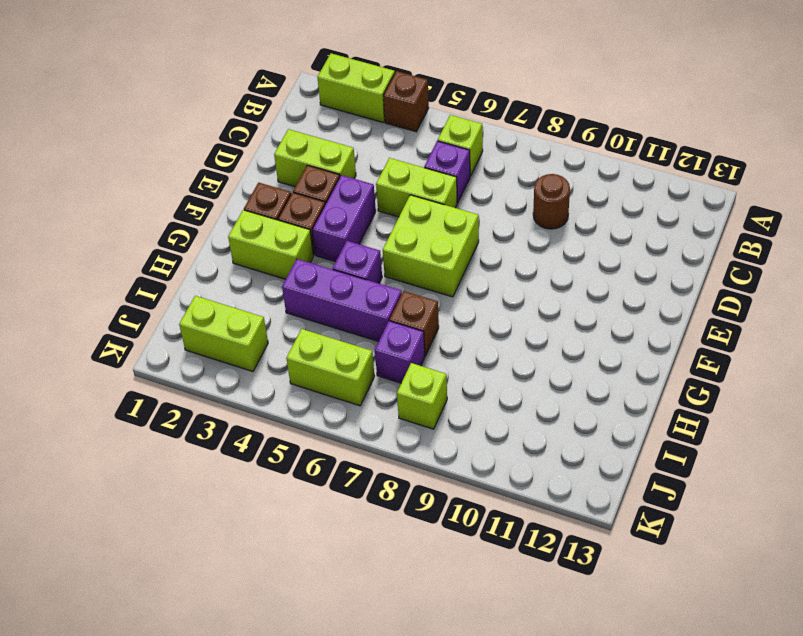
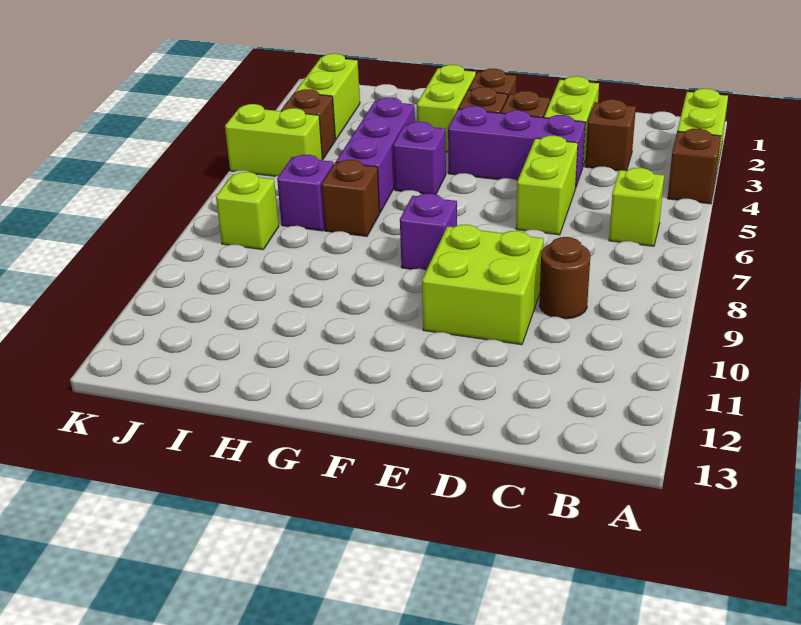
none -> brown 1x1 brick [585,99,636,171]
purple 1x1 brick [424,141,470,203] -> purple 1x1 brick moved to [400,194,457,270]
purple 1x2 brick [313,175,376,262] -> purple 1x3 brick [448,106,585,186]
lime 2x2 brick [383,195,479,297] -> lime 2x2 brick moved to [422,225,544,345]
none -> brown 1x1 brick [281,89,335,159]
lime 1x2 brick [286,329,375,406] -> lime 1x2 brick turned to [225,104,322,176]

